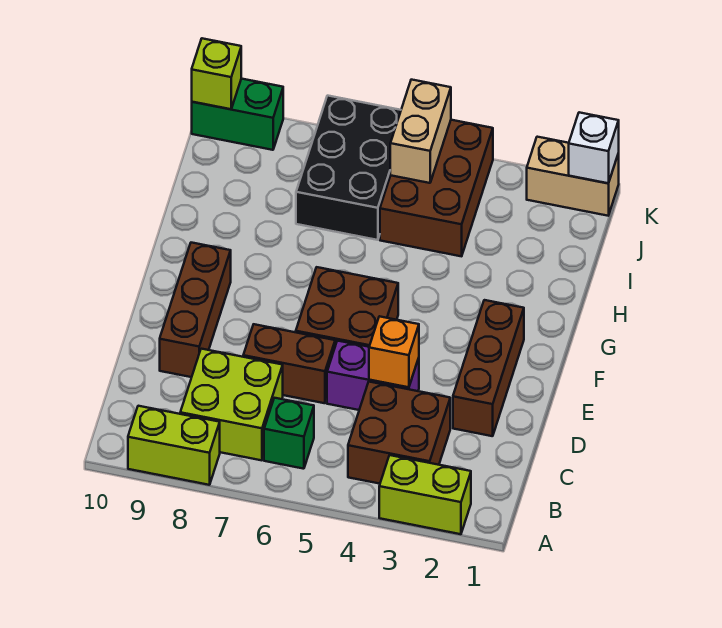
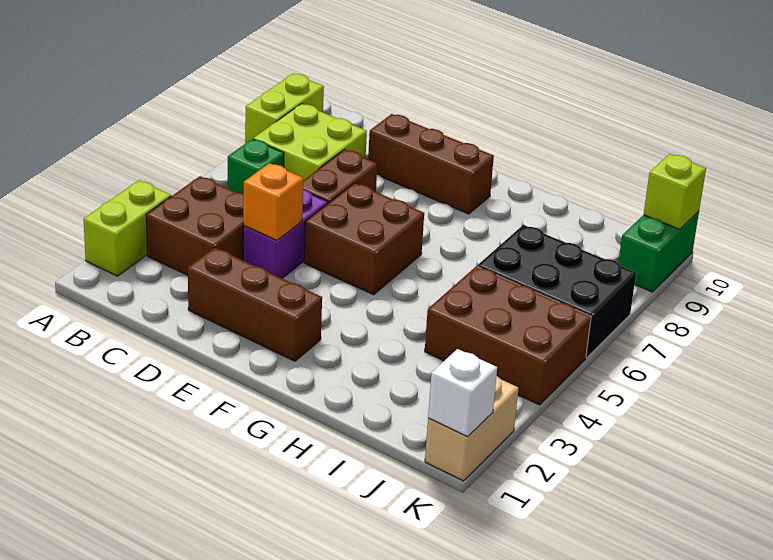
tan 1x2 brick [390,80,451,183] -> none

